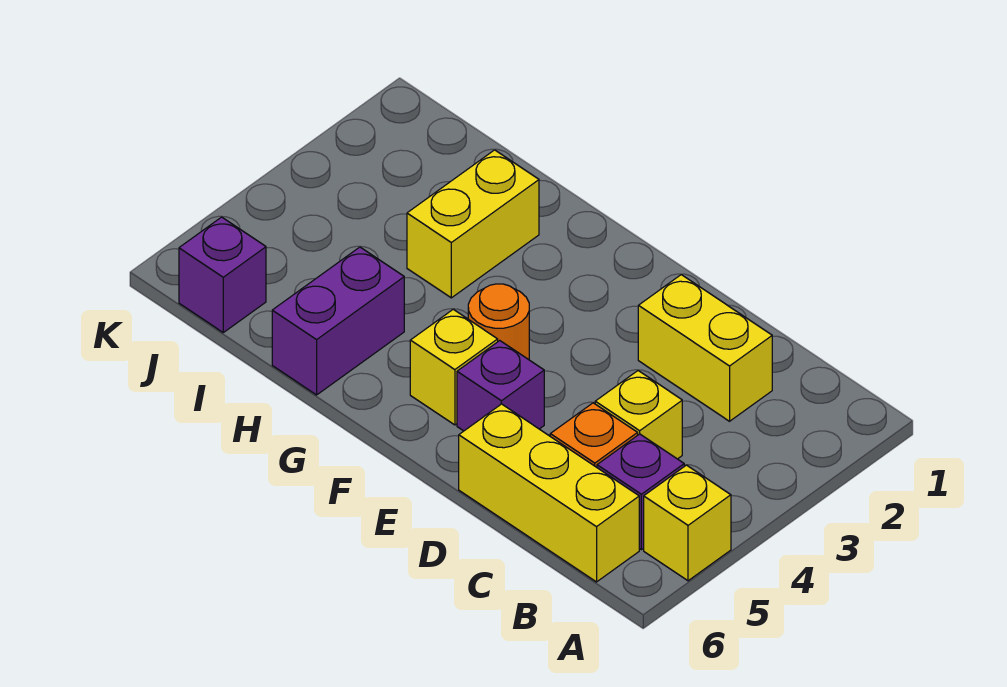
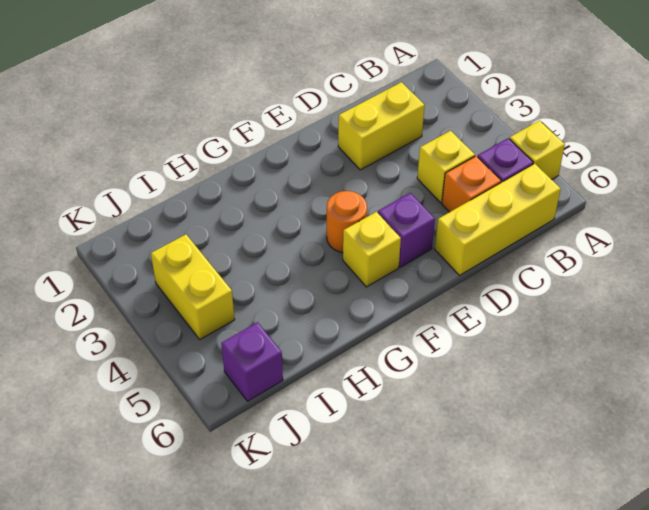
yellow 1x2 brick [407,150,539,298] -> yellow 1x2 brick moved to [151,234,235,339]
purple 1x2 brick [272,247,404,395] -> none

